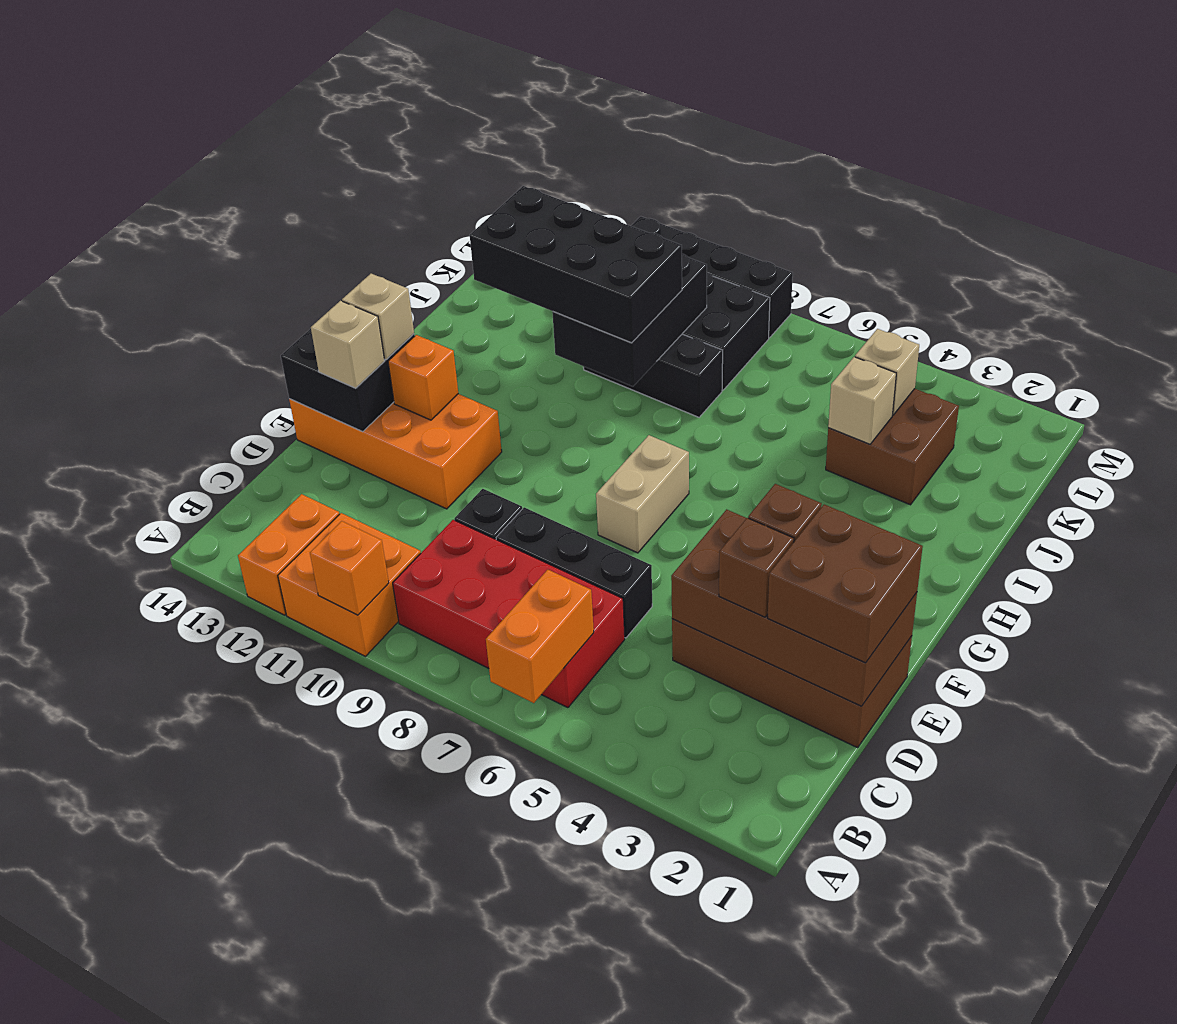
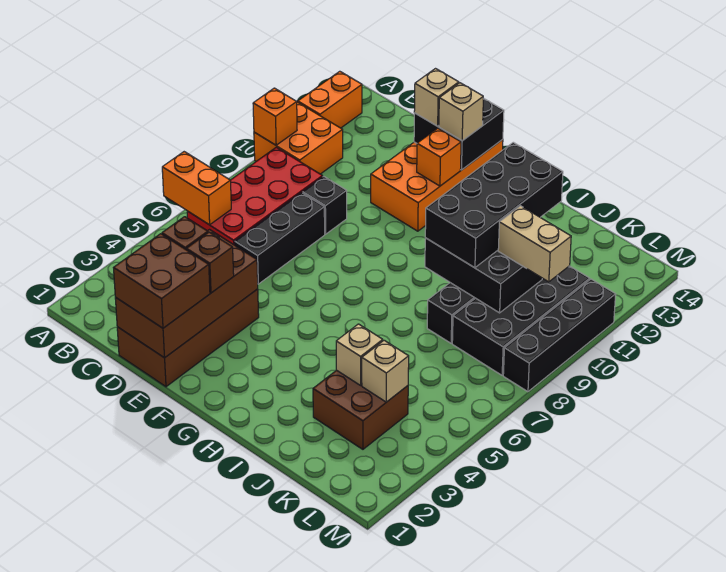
orange 1x2 brick [238,494,339,615] -> orange 1x2 brick turned to [298,71,362,128]
tan 1x2 brick [596,435,689,553] -> tan 1x2 brick moved to [498,206,571,282]

